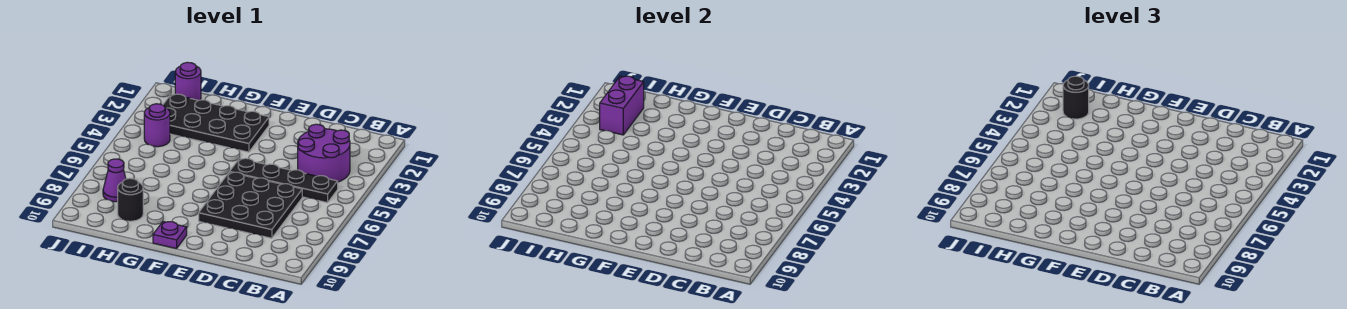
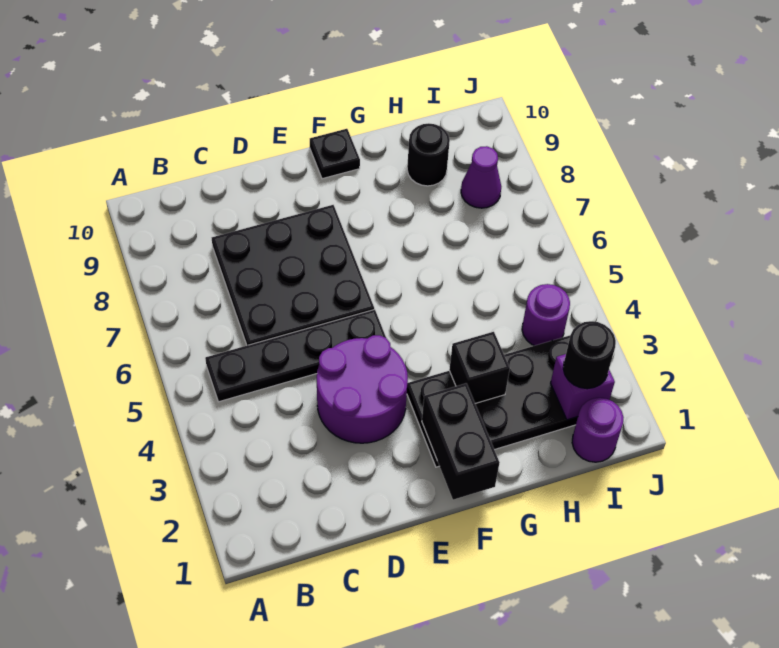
purple 2x2 round brick [298,124,350,182] -> purple 2x2 round brick moved to [317,335,408,443]
none -> black 1x2 brick [422,383,500,500]
purple 1x1 plate [153,222,187,249] -> black 1x1 plate [310,129,360,179]
none -> black 1x1 brick [449,332,510,403]
purple 1x2 brick [600,76,644,135] -> purple 1x1 brick [551,354,615,420]

